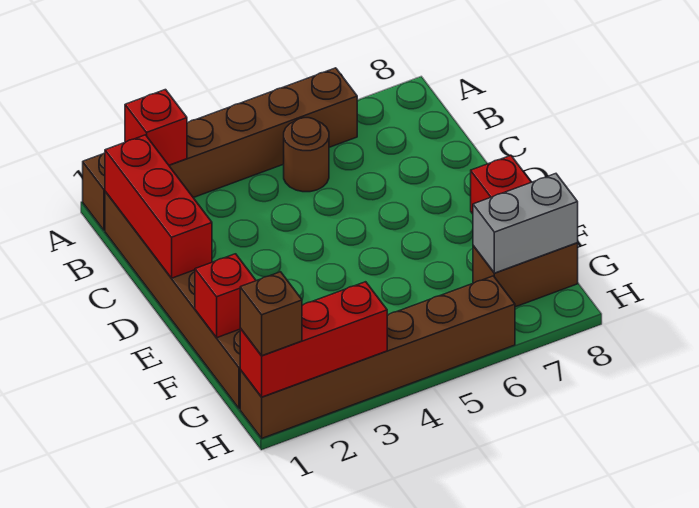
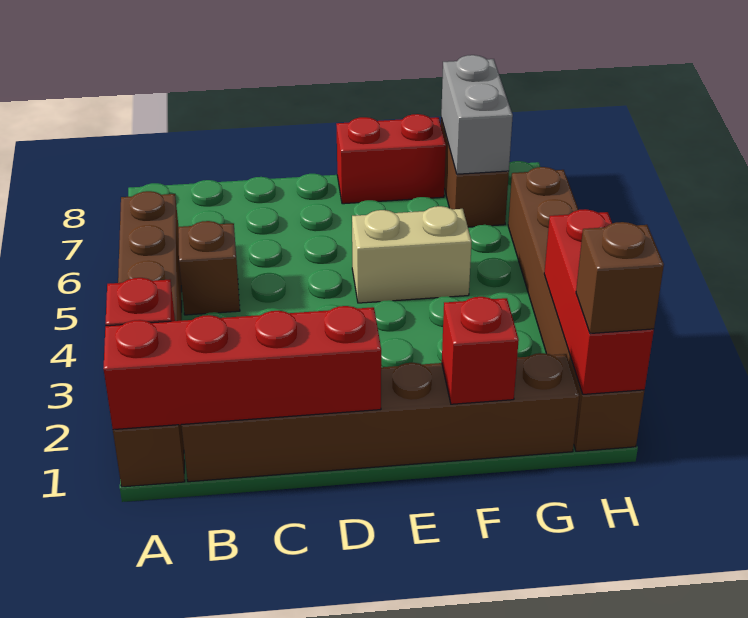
red 1x3 brick [105,135,212,278] -> red 1x4 brick [103,306,381,430]
brown 1x1 round brick [284,118,329,192] -> brown 1x1 brick [178,221,240,315]
none -> tan 1x2 brick [352,206,472,303]

